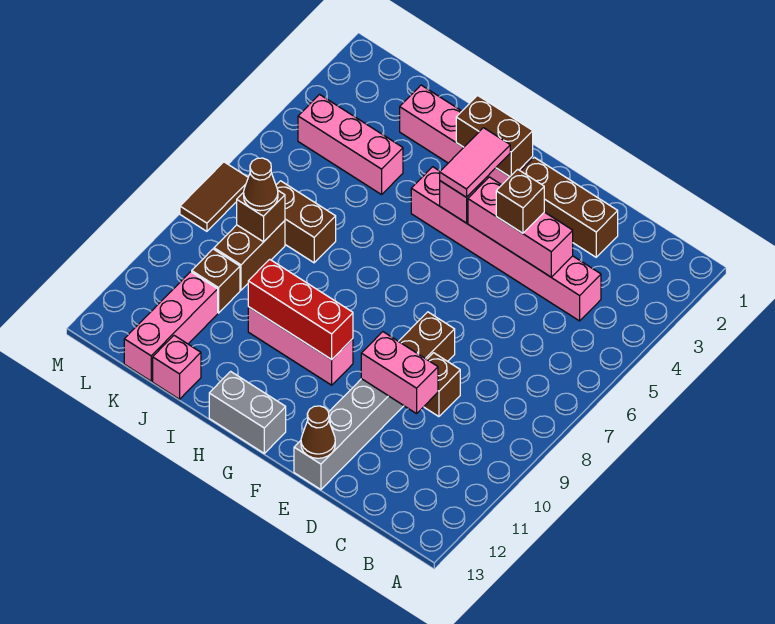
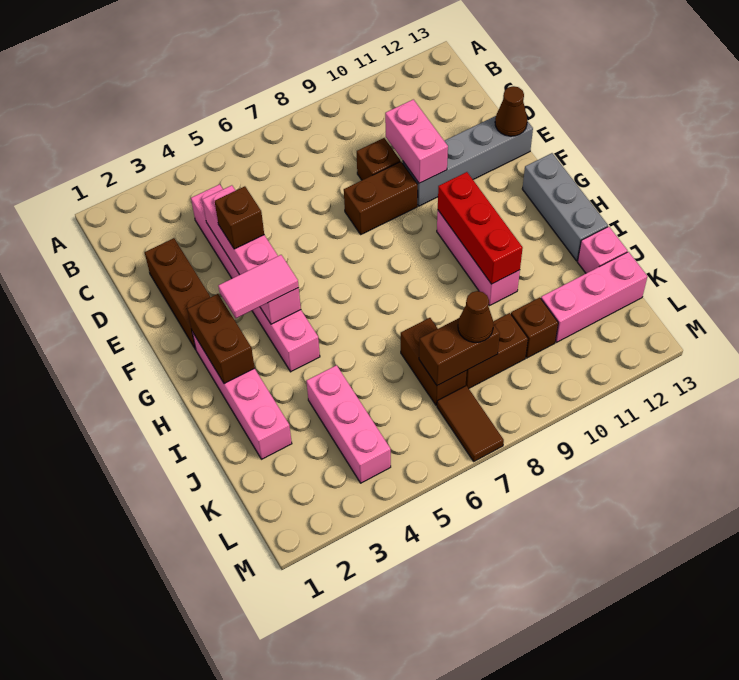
grey 1x2 brick [209,371,286,453] -> grey 1x3 brick [522,153,608,261]
brown 1x1 brick [237,191,285,242] -> brown 1x2 brick [419,318,500,386]
brown 1x2 tile [180,162,248,231] -> brown 1x2 tile turned to [437,386,504,461]

